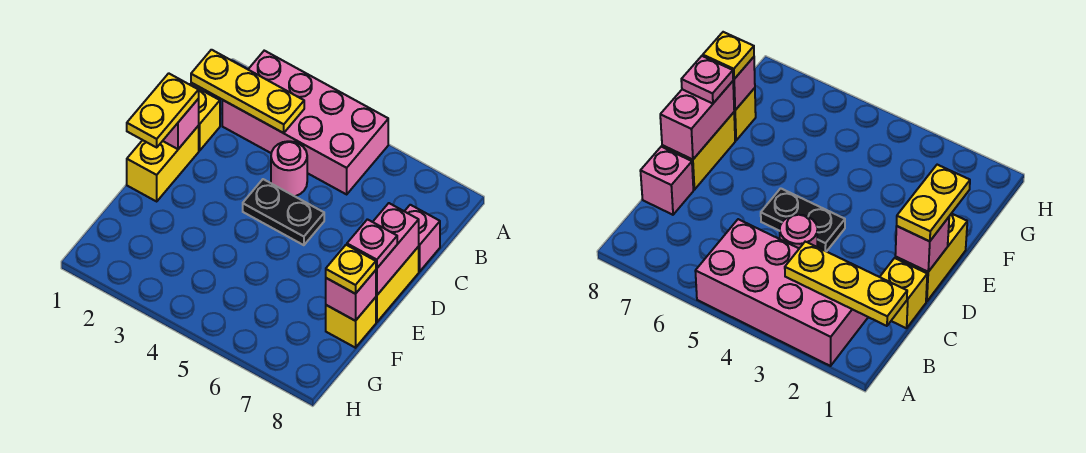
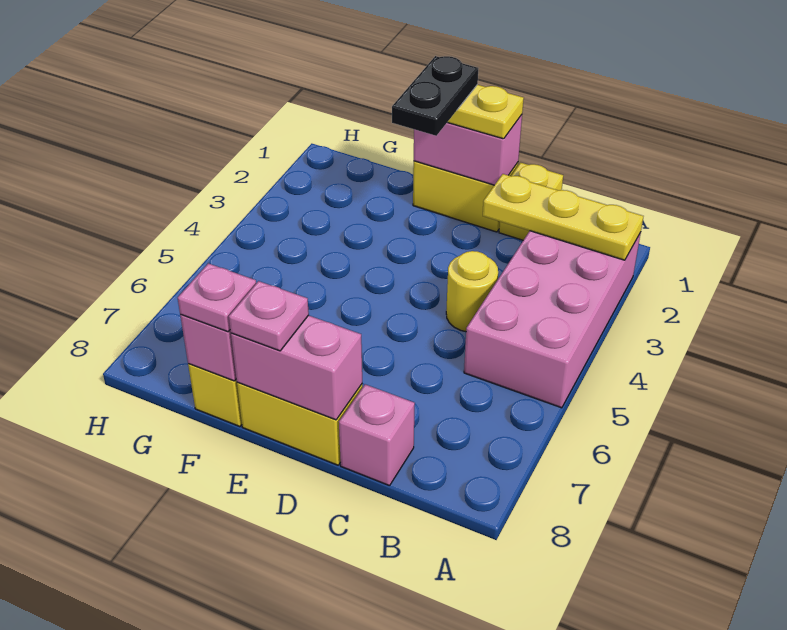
yellow 1x3 plate [191,50,304,133] -> yellow 1x3 plate turned to [483,174,643,260]
pink 1x1 round brick [271,141,307,196] -> yellow 1x1 round brick [446,251,498,332]
pink 1x1 brick [163,99,199,149] -> pink 1x2 brick [414,115,522,185]
black 1x2 plate [243,179,324,245] -> black 1x2 plate moved to [392,56,478,136]
yellow 1x1 plate [326,245,376,294] -> pink 1x1 plate [178,263,256,332]

